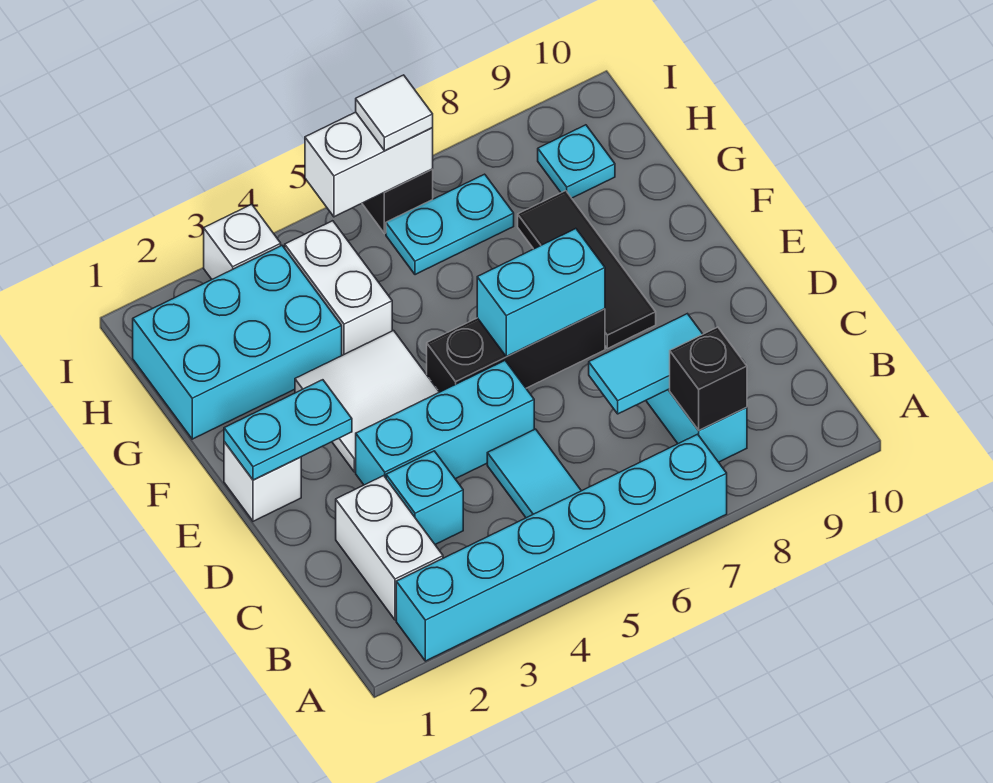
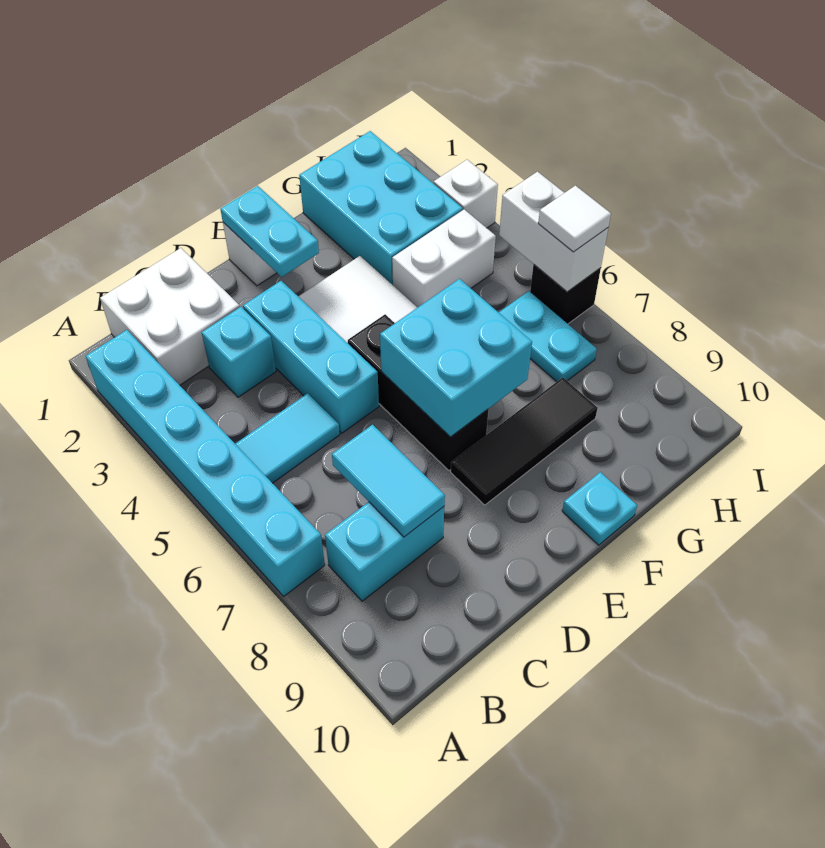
white 1x2 brick [336,476,443,620] -> white 2x2 brick [100,248,240,385]
black 1x1 brick [670,327,747,430] -> none
cyan 1x2 brick [477,229,605,357] -> cyan 2x2 brick [380,279,532,437]
cyan 1x1 plate [538,125,615,198] -> cyan 1x1 plate moved to [562,472,637,545]

